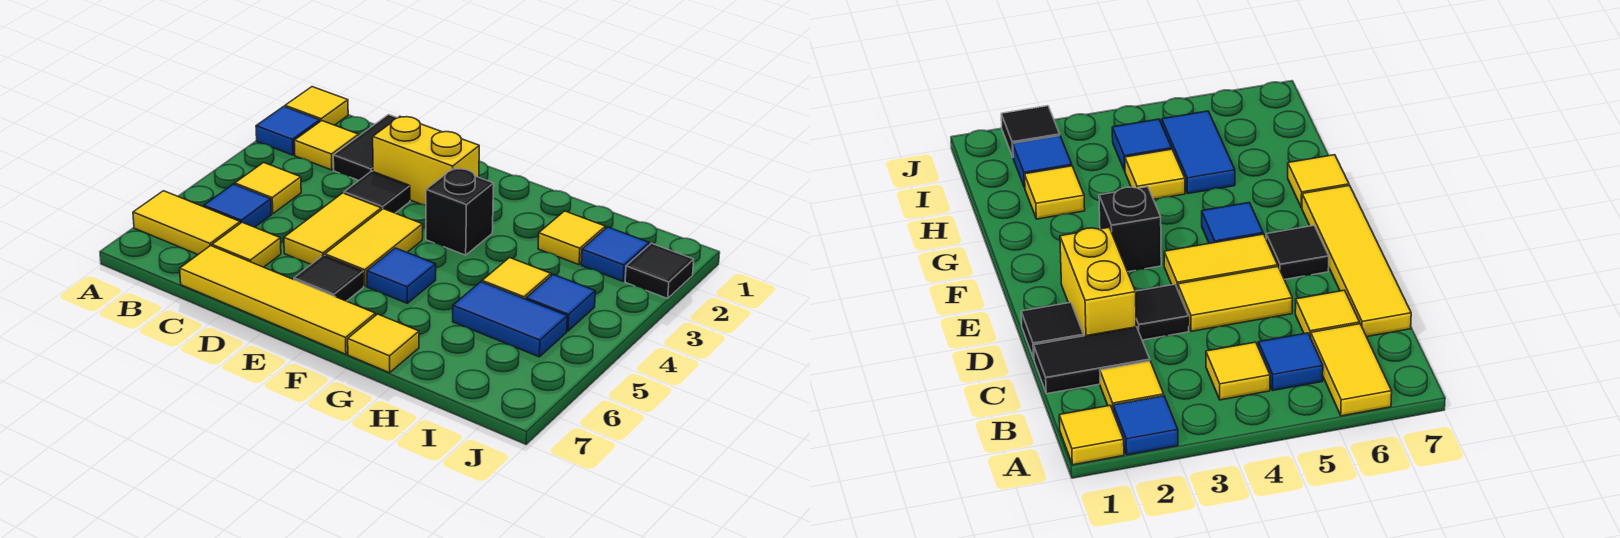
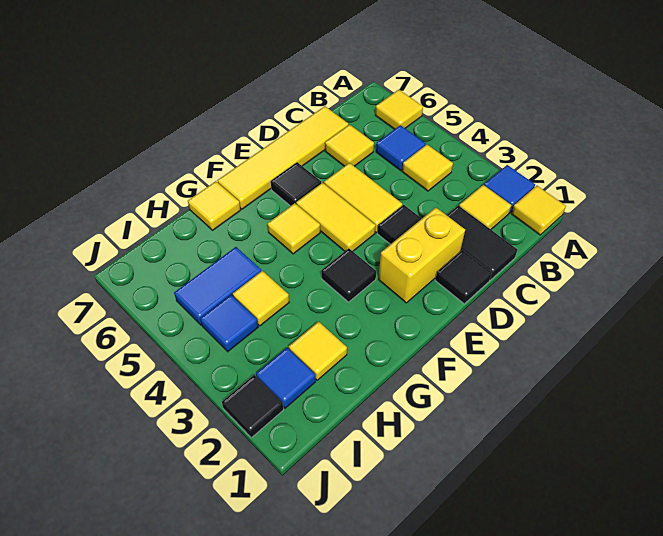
yellow 1x2 tile [133,191,240,254] -> yellow 1x1 tile [375,90,423,129]
black 1x1 brick [426,168,494,255] -> black 1x1 tile [321,249,376,302]
blue 1x1 tile [367,248,436,303] -> yellow 1x1 tile [267,203,320,254]

